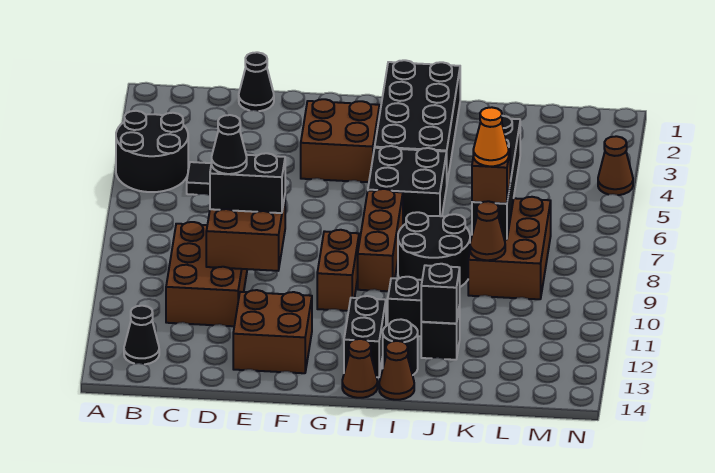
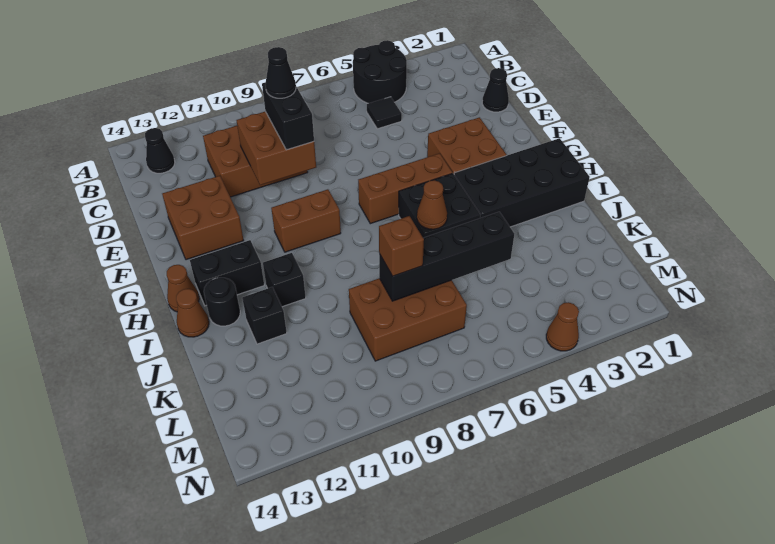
brown 1x3 brick [358,189,403,291] -> brown 1x3 brick moved to [358,153,452,224]
black 2x2 round brick [398,212,470,287] -> none
black 1x1 brick [421,264,460,324] -> none
orange 1x1 cone [473,107,509,166] -> none
brown 1x1 cone [470,201,505,260] -> brown 1x1 cone moved to [417,180,447,229]

